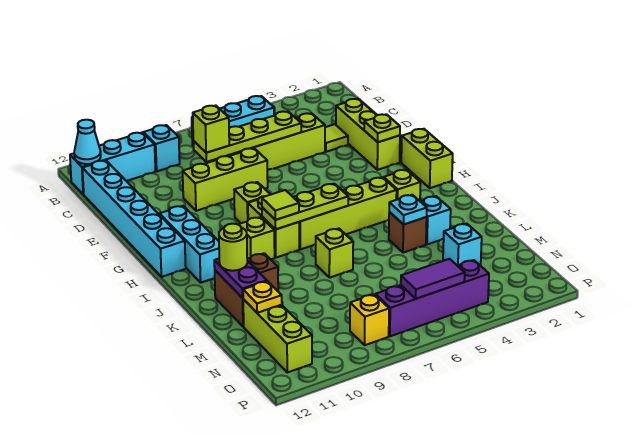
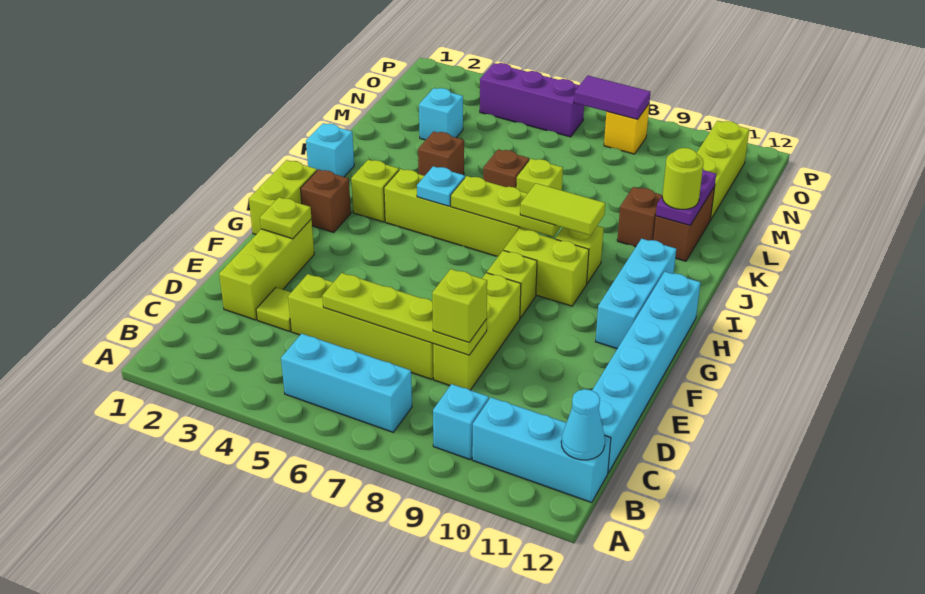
lime 1x3 brick [183,148,268,211] -> lime 1x3 brick turned to [433,273,521,390]
none -> brown 1x1 brick [300,169,351,232]
lime 1x2 brick [248,196,299,258] -> lime 1x2 brick turned to [504,229,589,306]
lime 1x1 tile [262,190,299,220] -> lime 1x2 tile [520,183,605,235]
cyan 1x1 brick [420,196,451,244] -> cyan 1x1 brick moved to [306,123,354,177]
cyan 1x1 plate [389,195,427,225] -> cyan 1x1 plate moved to [417,166,465,206]
none -> brown 1x1 brick [483,149,529,188]
yellow 1x1 plate [243,281,282,313] -> none
purple 1x4 brick [376,260,489,336] -> purple 1x3 brick [480,63,584,137]
purple 1x2 tile [401,259,465,299] -> purple 1x2 tile moved to [574,75,650,120]

